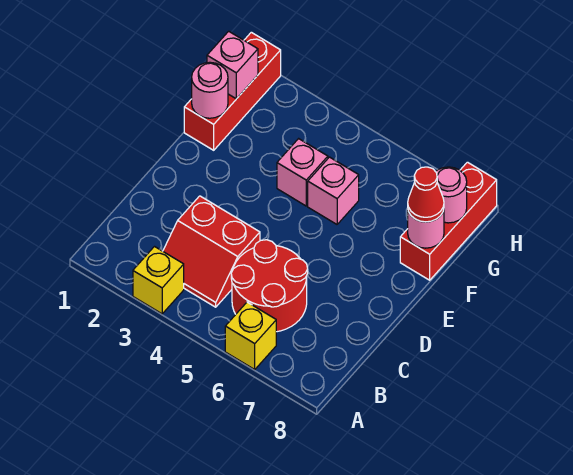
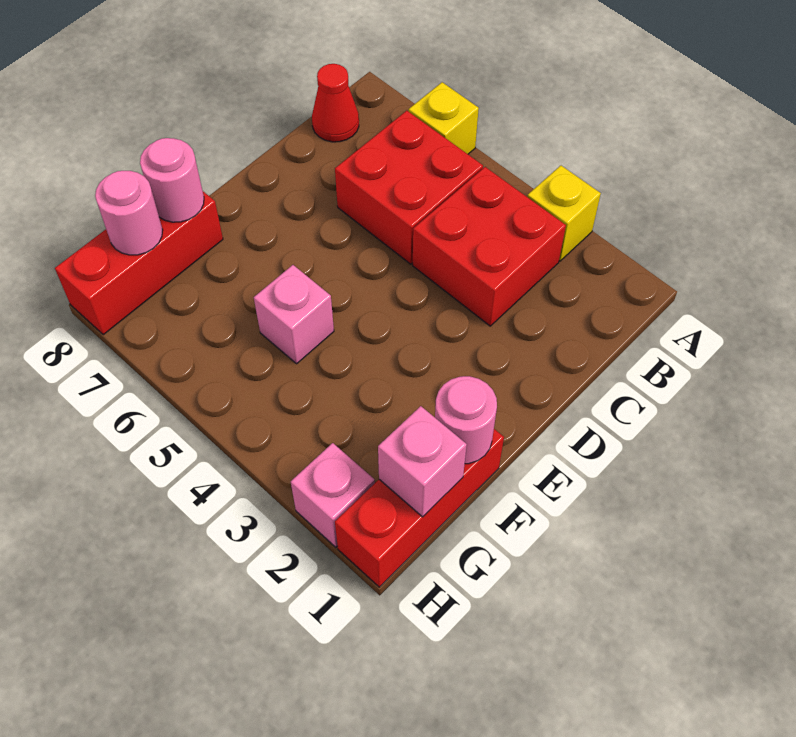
red 2x2 slope [163,196,260,307] -> red 2x2 brick [413,167,566,326]
red 2x2 round brick [231,240,308,332] -> red 2x2 brick [335,111,483,264]
pink 1x1 brick [277,139,328,206] -> pink 1x1 brick moved to [291,443,375,547]
red 1x1 cone [408,167,444,222] -> red 1x1 cone moved to [312,64,359,142]

